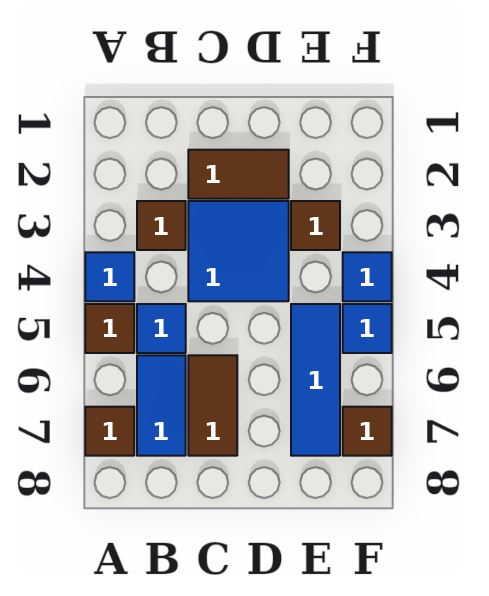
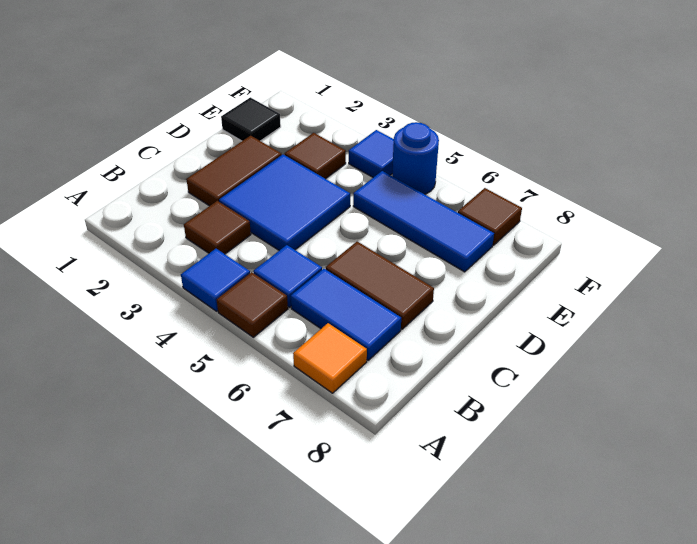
brown 1x1 tile [85,407,134,456] -> orange 1x1 tile [293,323,367,393]
none -> black 1x1 tile [221,97,281,141]
blue 1x1 tile [343,304,392,353] -> blue 1x1 round brick [392,122,439,194]

